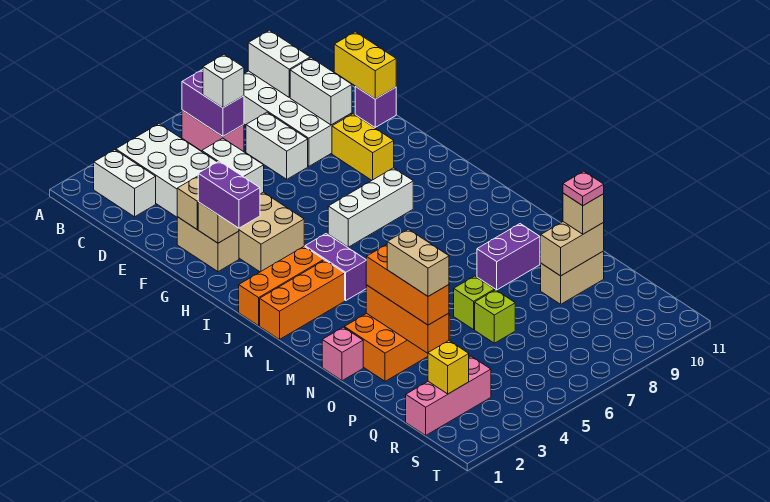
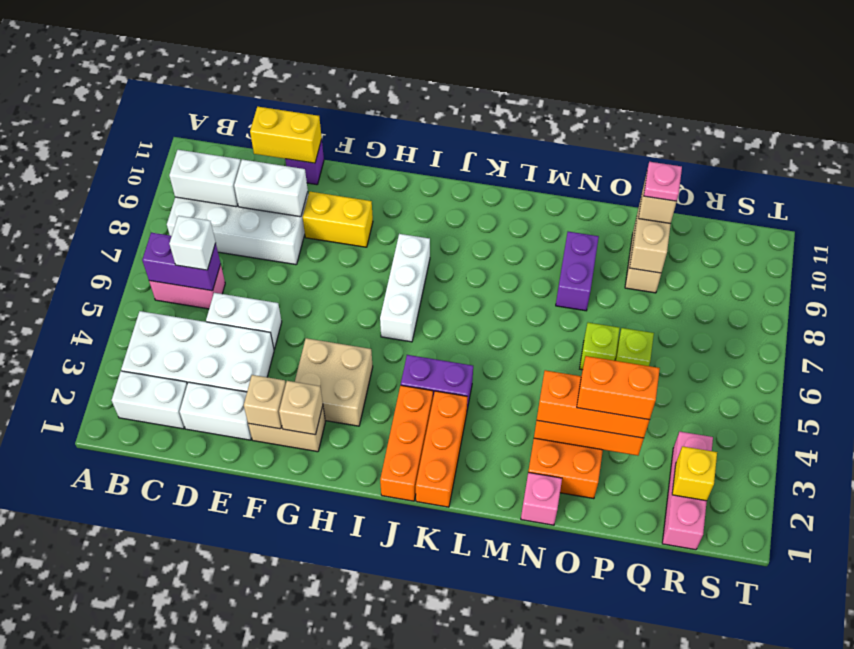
white 1x2 brick [246,112,308,179] -> white 1x2 brick moved to [180,382,252,440]
purple 1x2 brick [198,161,260,228] -> none
tan 1x2 brick [387,229,449,296] -> orange 1x2 brick [577,356,660,420]

